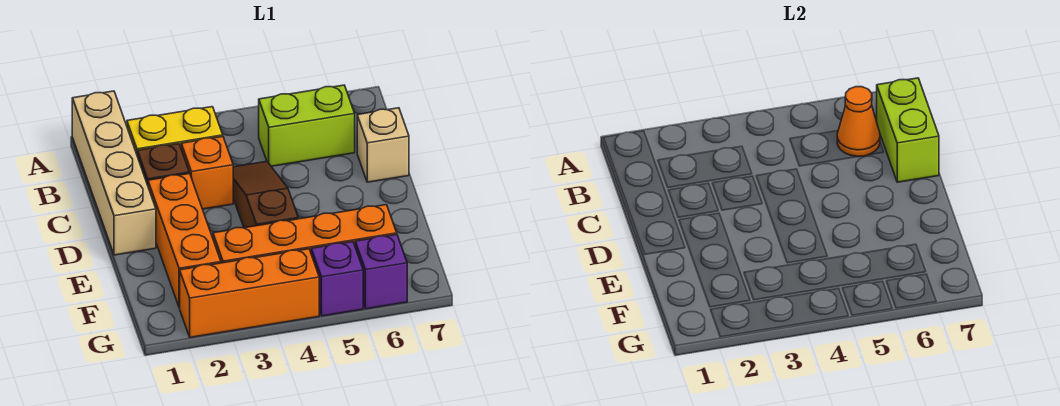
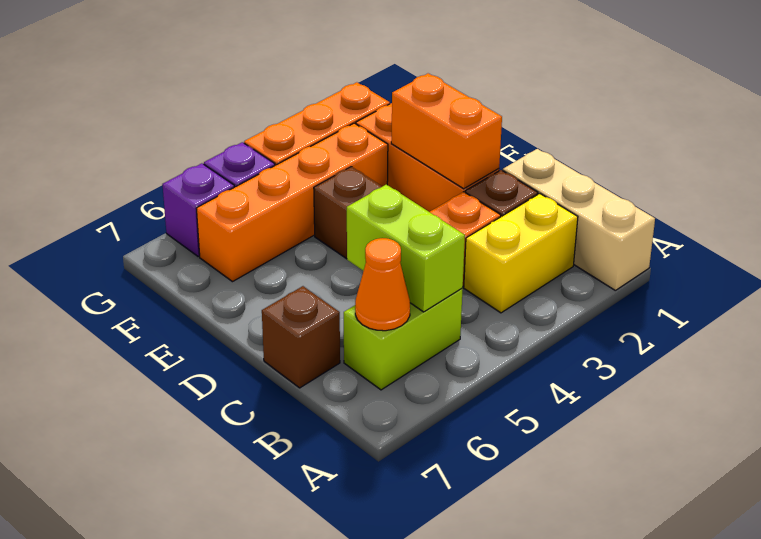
tan 1x4 brick [72,91,156,255] -> tan 1x3 brick [503,149,655,290]
lime 1x2 brick [877,78,939,182] -> lime 1x2 brick moved to [347,184,465,312]
tan 1x1 brick [357,108,409,182] -> brown 1x1 brick [262,286,340,388]
none -> orange 1x2 brick [391,73,502,189]

